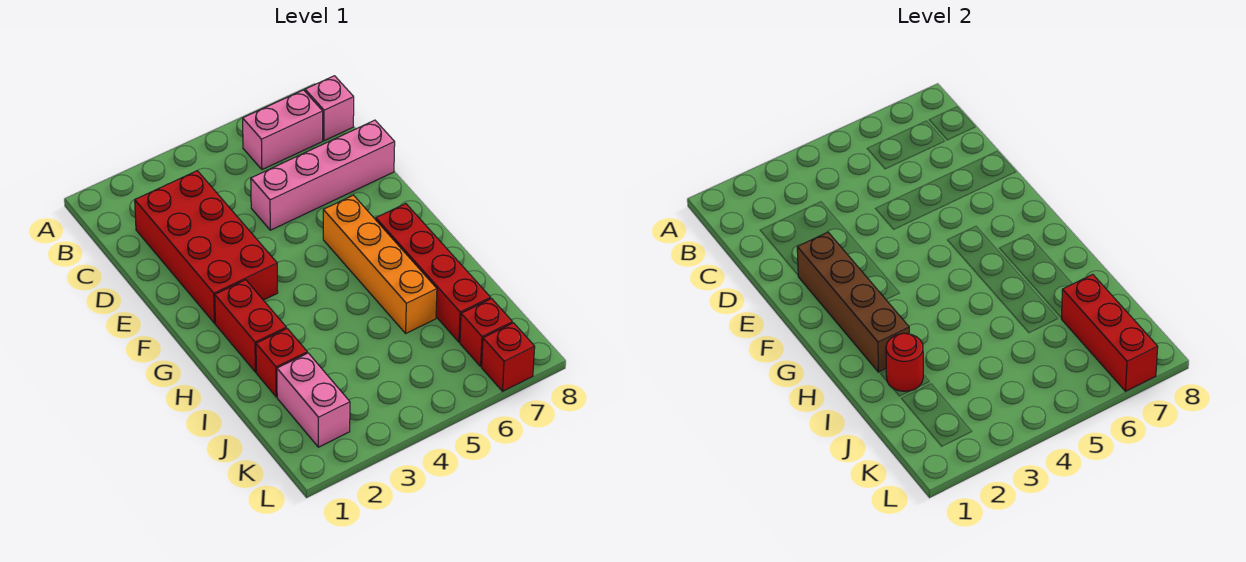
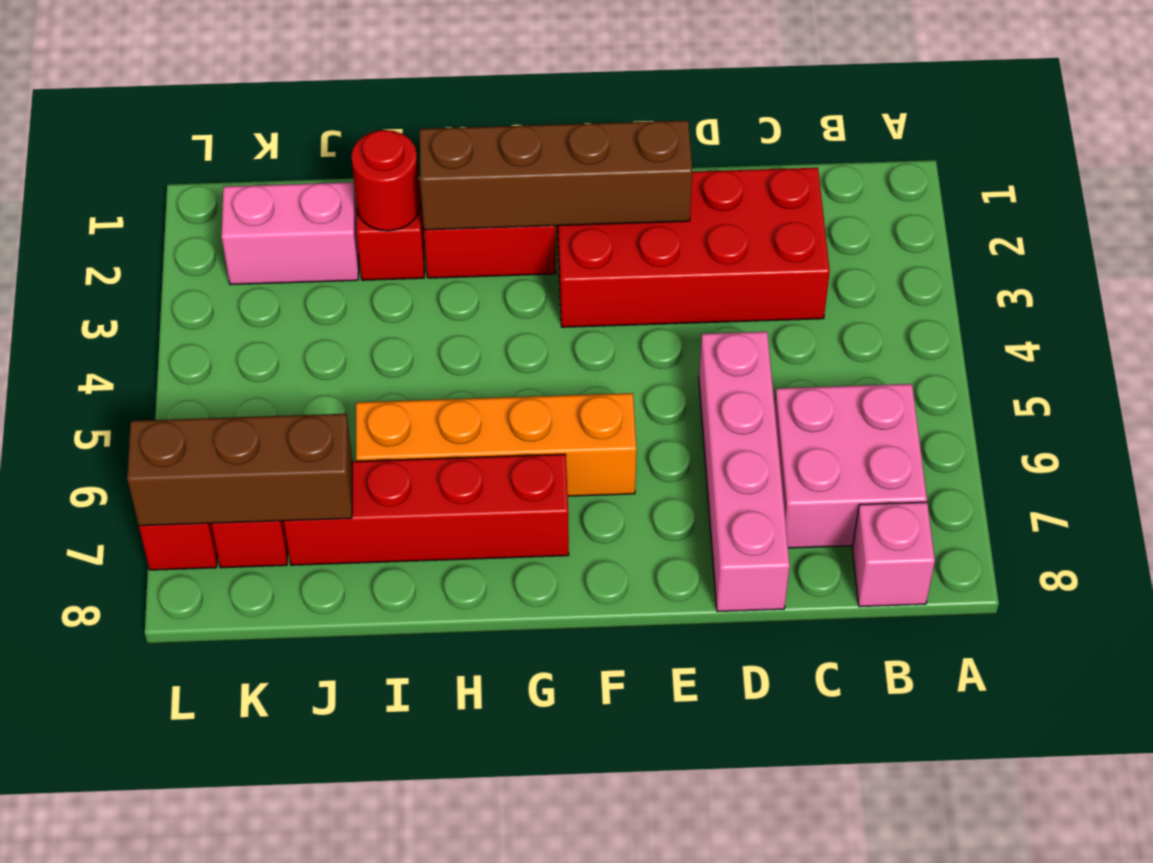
pink 1x2 brick [243,90,323,170] -> pink 2x2 brick [774,384,927,548]
red 1x3 brick [1061,274,1158,391] -> brown 1x3 brick [127,414,352,526]

